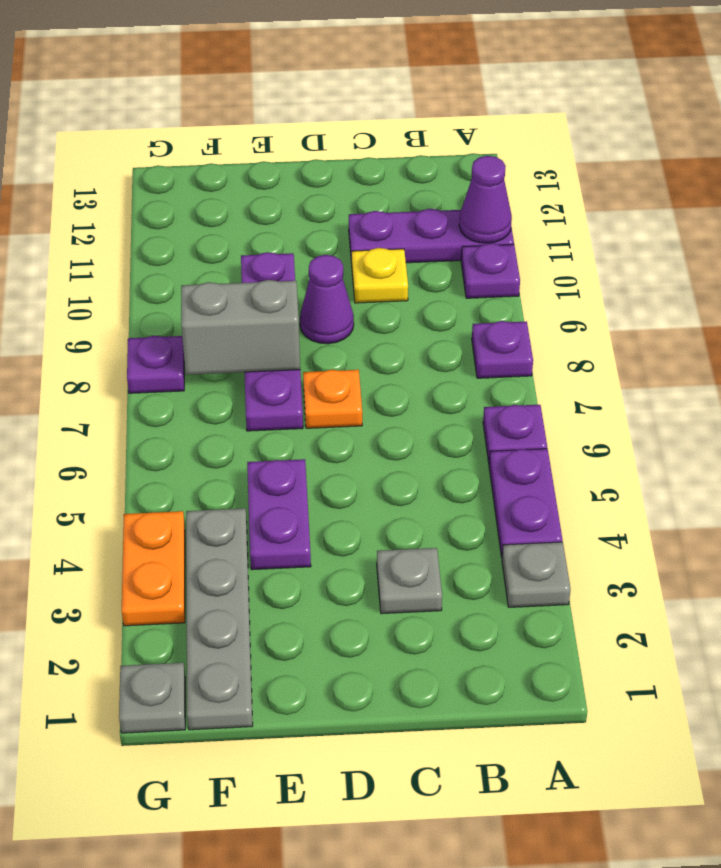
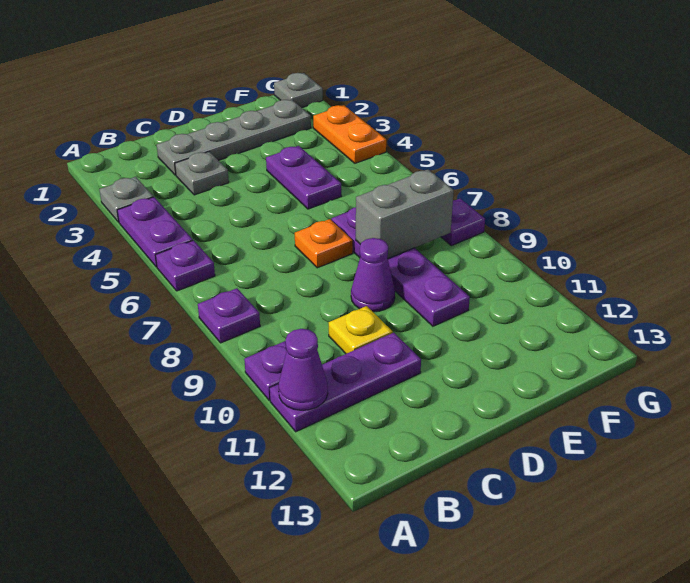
grey 1x4 plate [186,508,253,730] -> grey 1x4 plate turned to [157,100,311,175]

